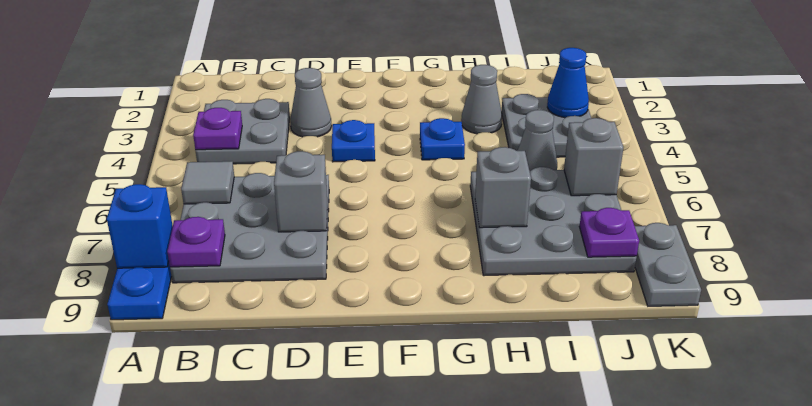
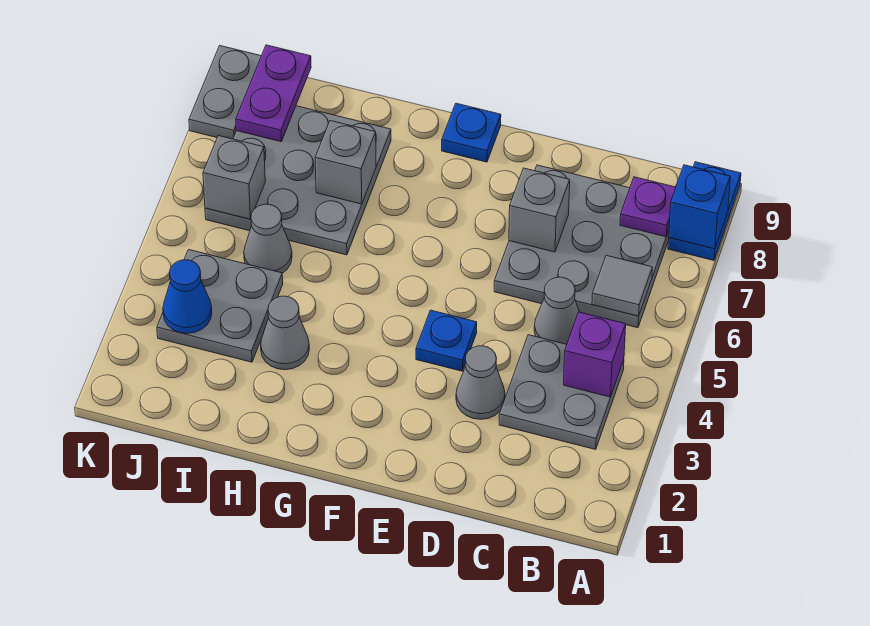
purple 1x1 plate [193,108,242,150] -> purple 1x1 brick [564,312,626,397]
none -> grey 1x1 cone [534,277,579,344]
blue 1x1 plate [420,118,465,160] -> blue 1x1 plate moved to [442,103,501,162]
purple 1x1 plate [579,208,639,257] -> purple 1x2 plate [236,45,311,142]

